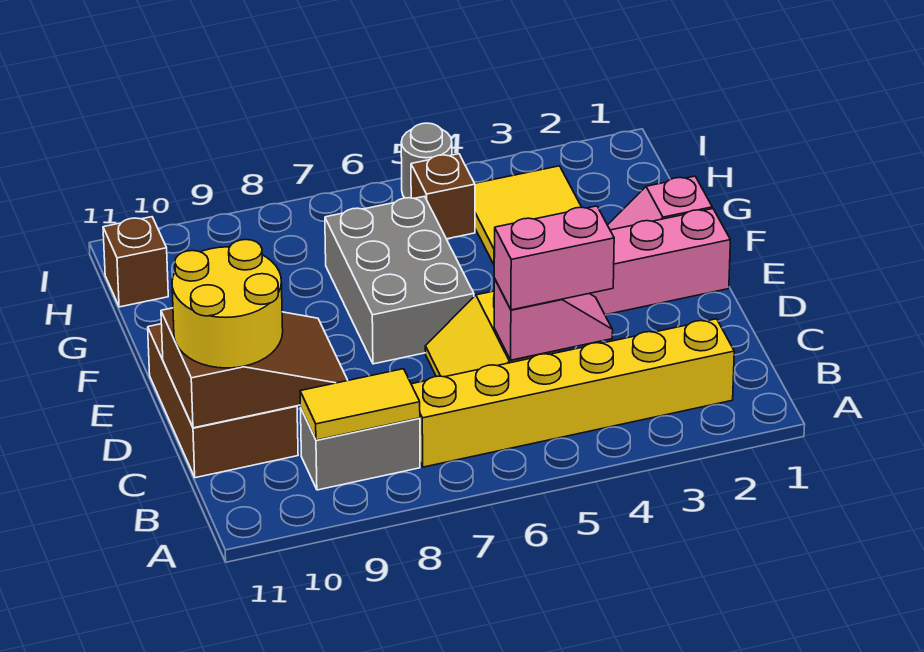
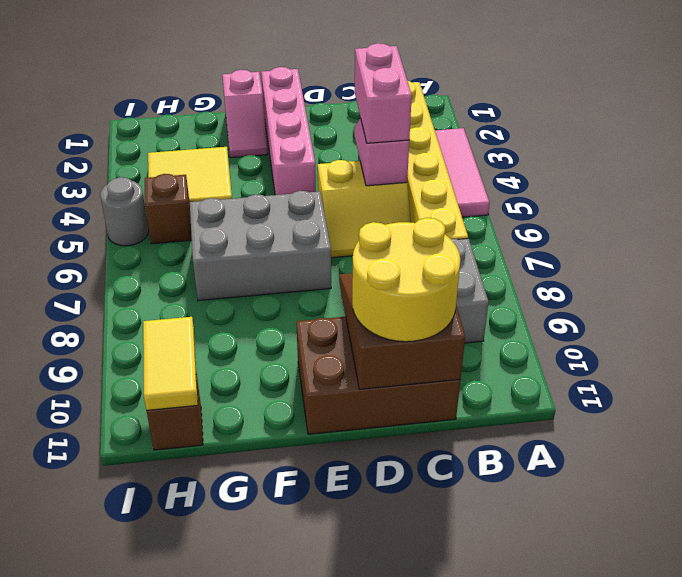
none -> pink 1x3 tile [435,128,490,217]
yellow 1x2 tile [300,369,420,440] -> yellow 1x2 tile moved to [143,317,198,410]

